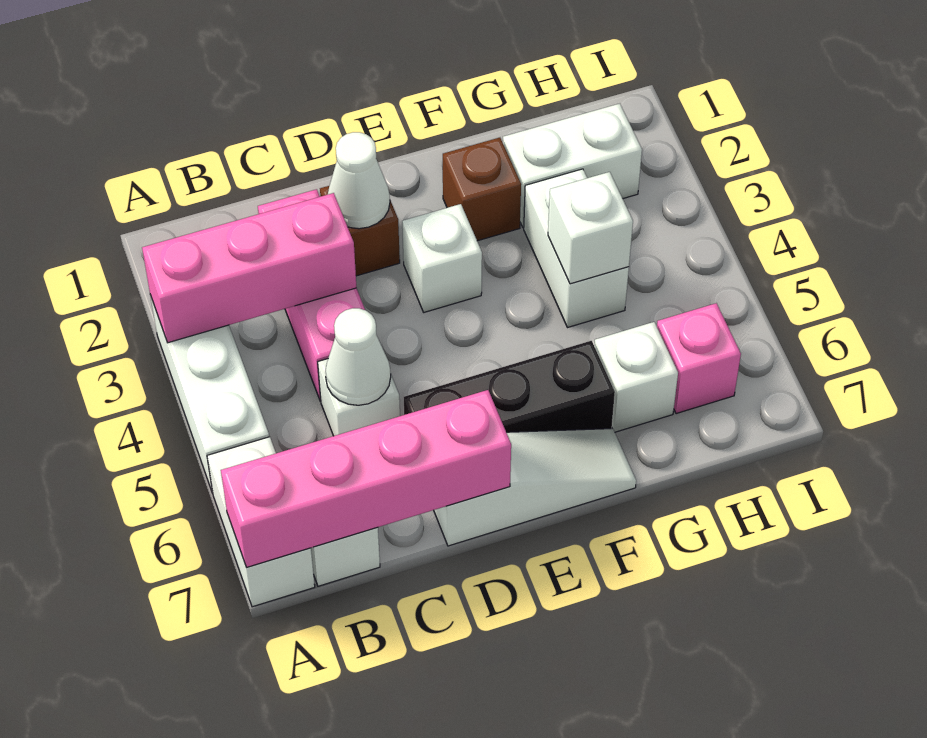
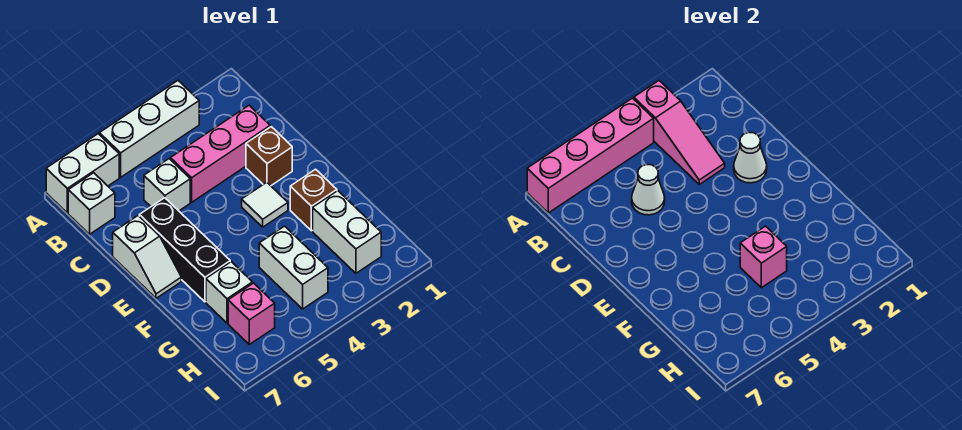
pink 1x3 brick [142,193,357,343] -> pink 1x3 slope [634,81,725,184]
pink 1x4 brick [221,390,511,568] -> pink 1x4 brick turned to [527,98,654,213]
white 1x3 slope [434,429,636,546] -> white 1x2 slope [113,216,181,298]
white 1x1 brick [402,204,482,312] -> white 1x1 tile [242,182,288,227]
white 1x2 brick [524,169,629,328] -> white 1x2 brick turned to [259,226,328,309]
white 1x1 brick [548,172,633,284] -> pink 1x1 brick [740,226,787,288]

